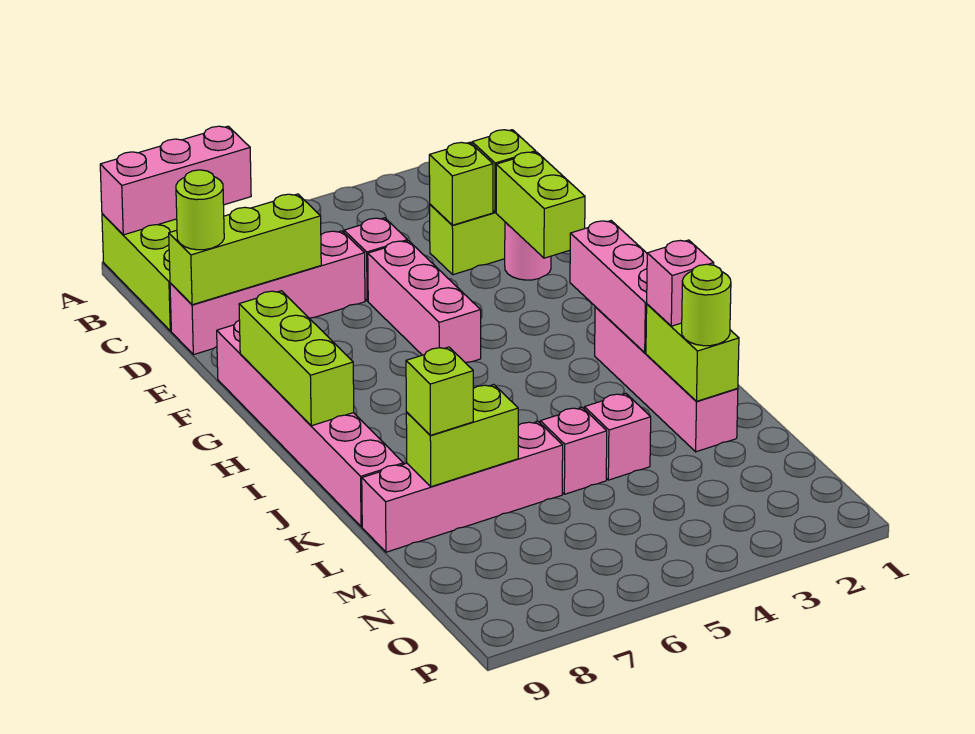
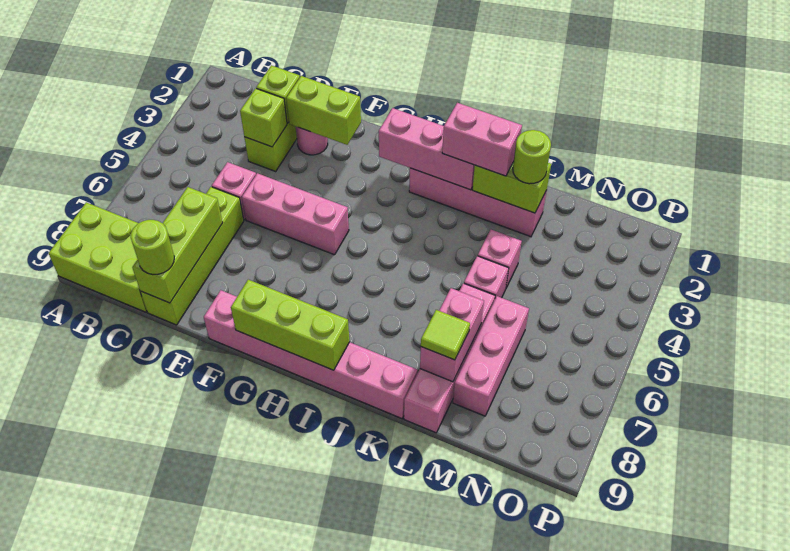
pink 1x3 brick [100,126,251,235] -> pink 1x3 brick moved to [453,296,529,416]
pink 1x4 brick [170,231,365,355] -> lime 1x4 brick [140,187,244,325]
pink 1x1 brick [647,240,714,326] -> pink 1x2 brick [442,103,522,176]
lime 1x2 brick [406,385,518,487] -> pink 1x2 brick [420,288,484,382]
lime 1x1 brick [406,347,473,435] -> lime 1x1 tile [421,310,470,360]

